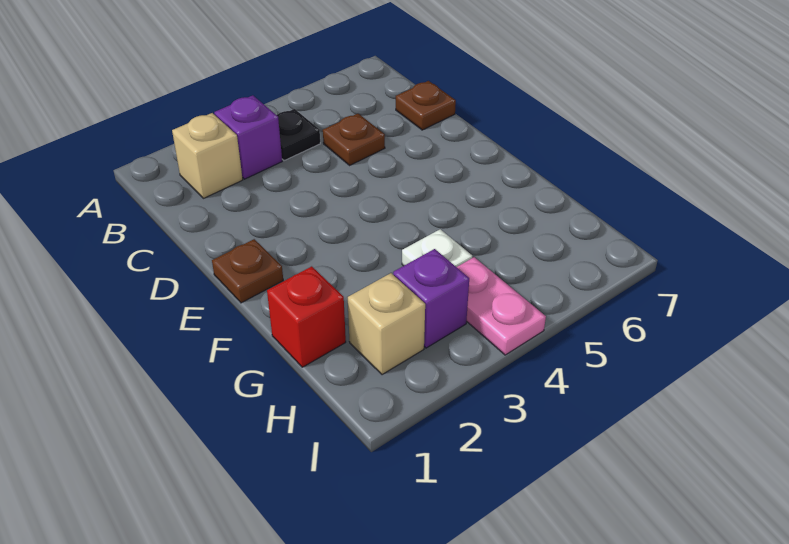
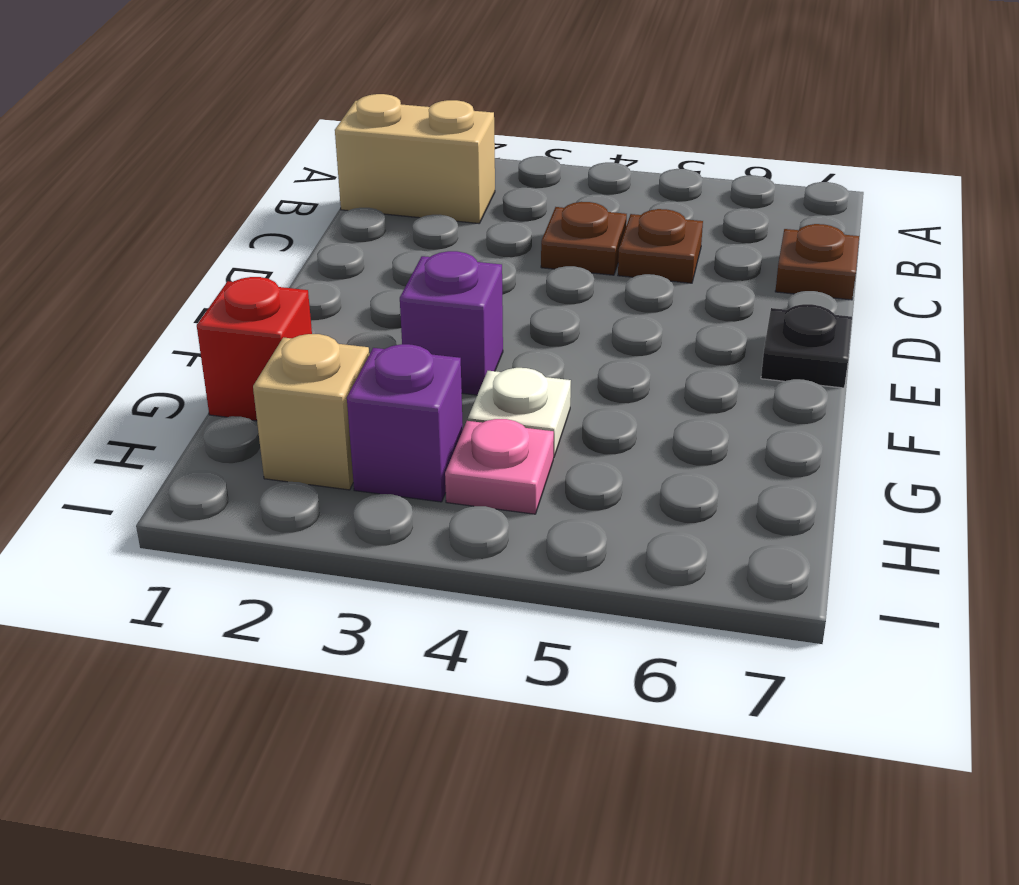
tan 1x1 brick [172,113,243,198] -> tan 1x2 brick [335,94,495,223]
purple 1x1 brick [214,95,282,179] -> purple 1x1 brick moved to [400,251,503,395]
black 1x1 plate [277,109,320,161] -> black 1x1 plate moved to [761,304,852,388]
brown 1x1 plate [212,239,283,303] -> brown 1x1 plate moved to [541,202,627,275]
pink 1x2 plate [457,257,546,355] -> pink 1x1 plate [445,419,554,514]

